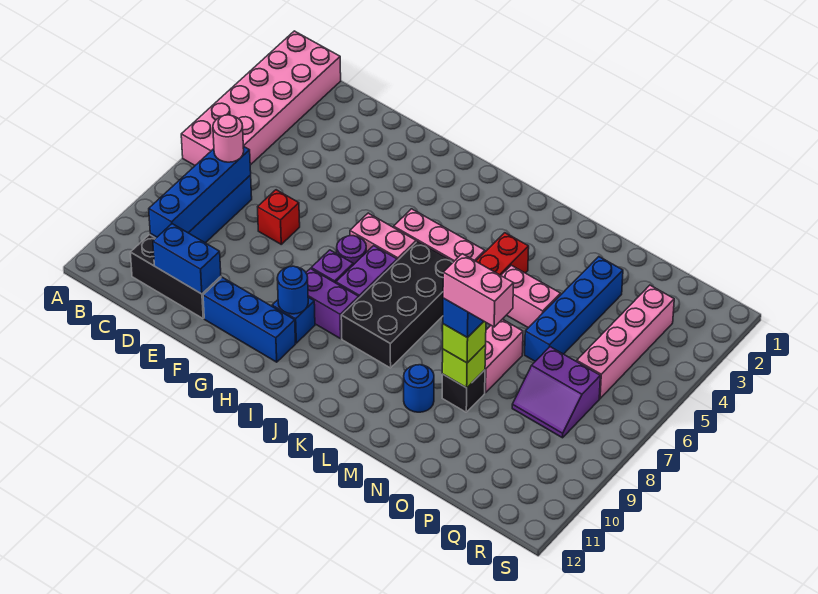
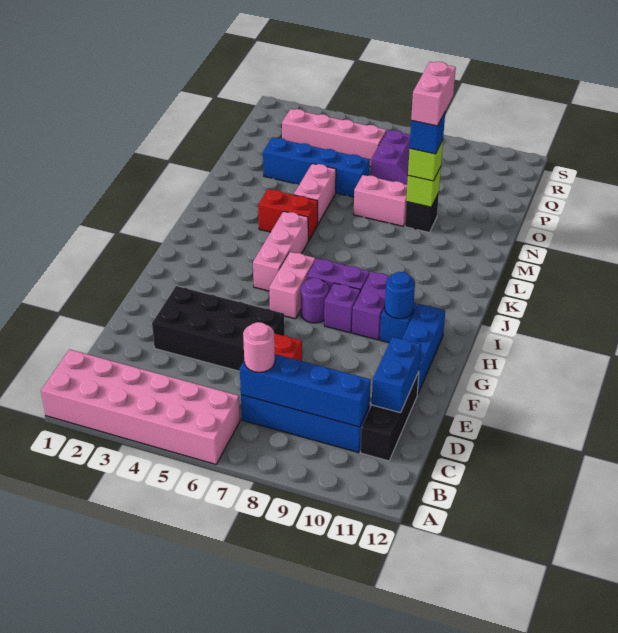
black 2x4 brick [341,241,453,368] -> black 2x4 brick moved to [152,286,285,371]
blue 1x1 round brick [404,365,434,412] -> none

